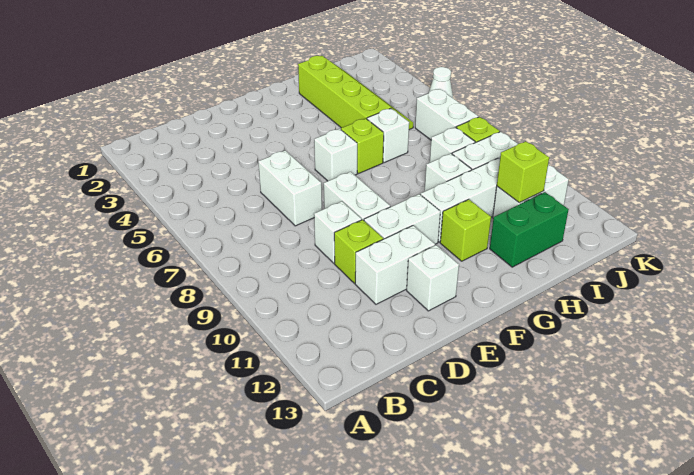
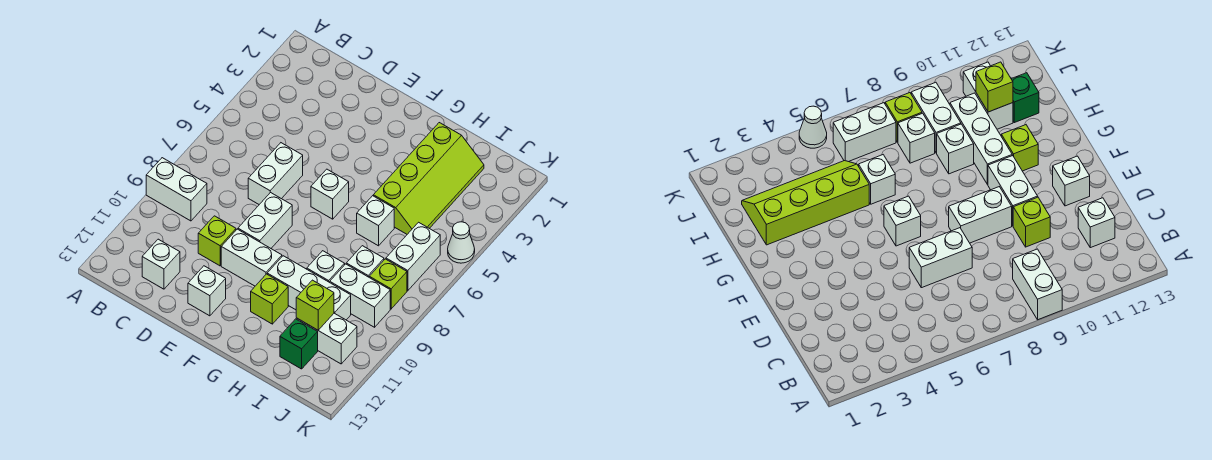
white 1x1 brick [314,201,362,263] -> white 1x1 brick moved to [142,239,180,289]
white 1x2 brick [355,225,435,304] -> white 1x2 brick moved to [146,158,207,221]
lime 1x1 brick [341,118,384,174] -> none
green 1x2 brick [490,192,569,267] -> green 1x1 brick [280,319,318,369]

